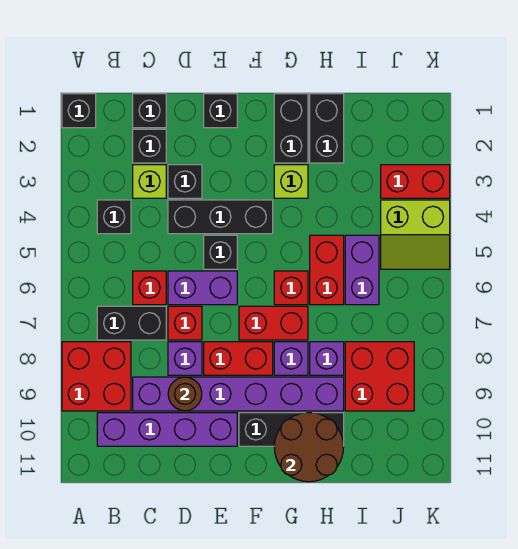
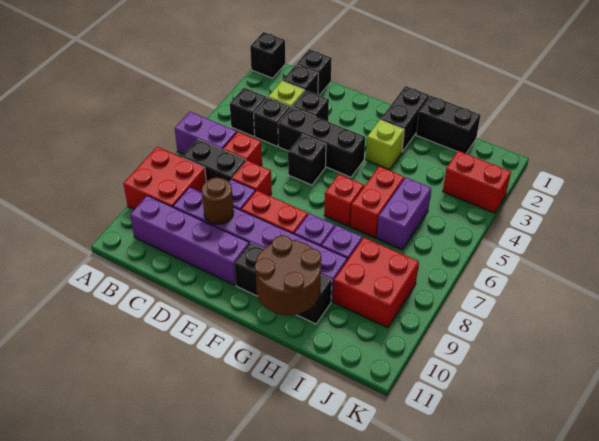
purple 1x2 brick [168,271,237,305] -> purple 1x2 brick moved to [175,112,237,154]
black 1x1 brick [204,94,237,128] -> black 1x1 brick moved to [254,97,291,146]
red 1x2 brick [239,306,308,340] -> none
black 1x2 brick [310,94,344,163] -> black 1x2 brick turned to [416,96,481,154]
lime 2x2 slope [381,200,450,269] -> none

